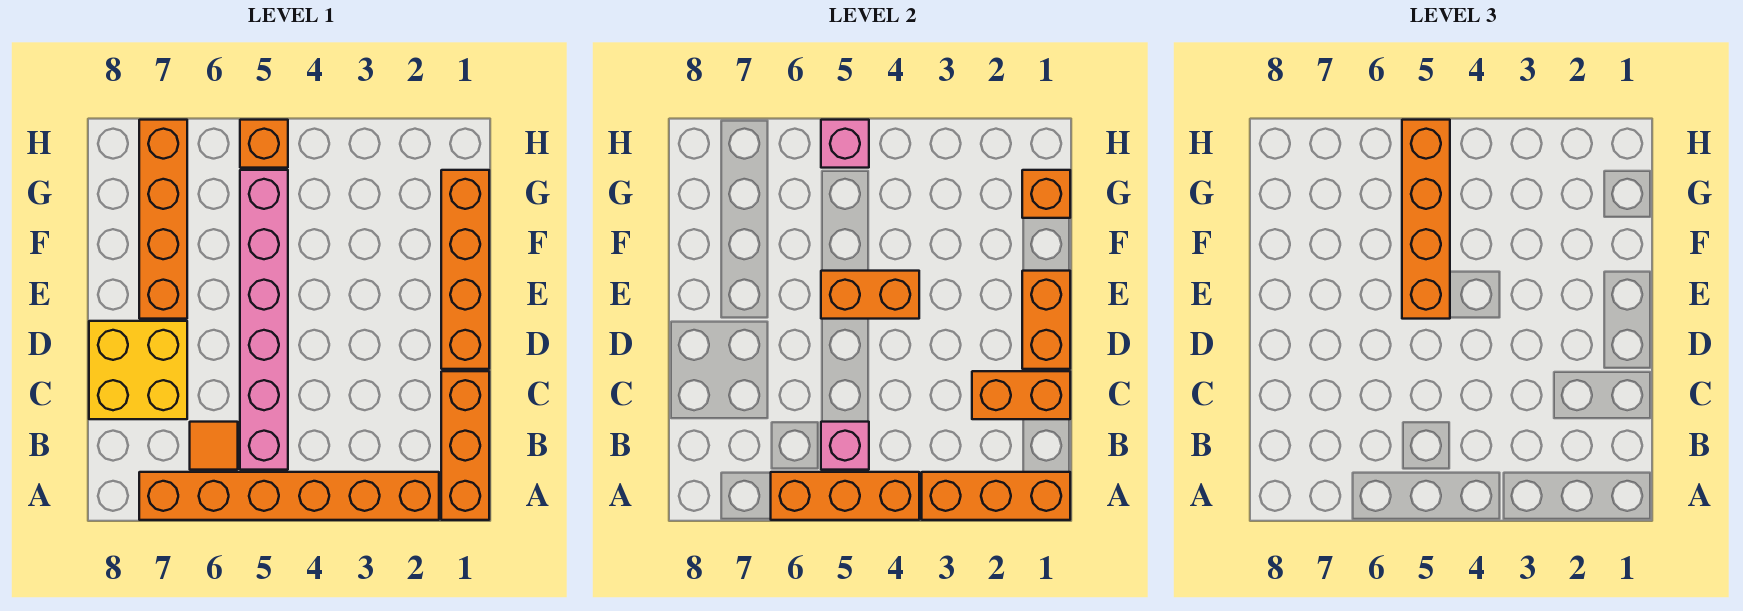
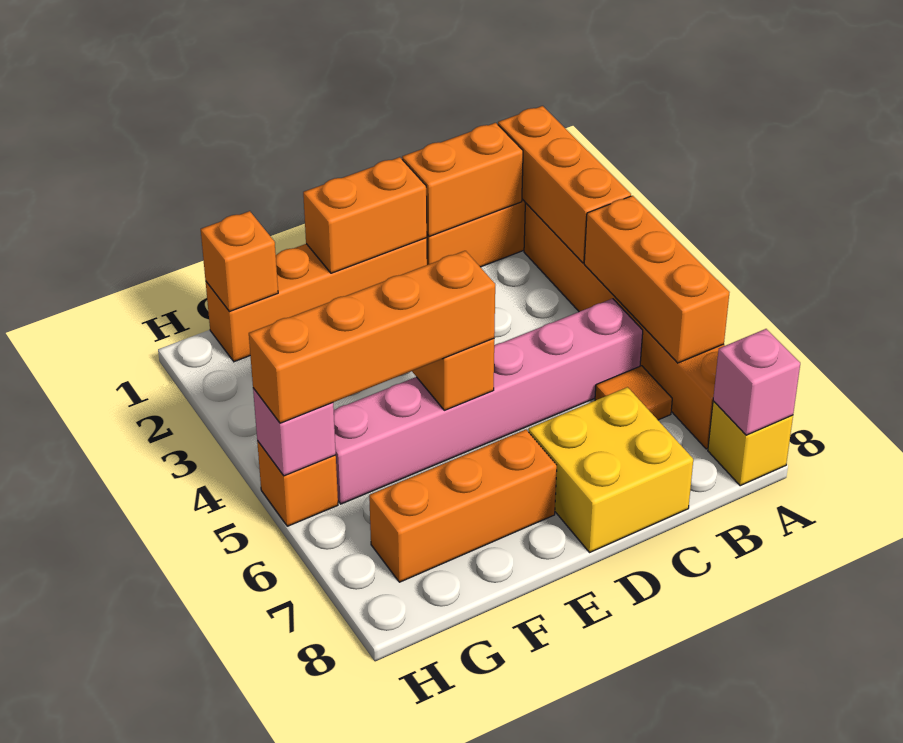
none -> yellow 1x1 brick [708,401,793,486]
pink 1x1 brick [821,422,869,470] -> pink 1x1 brick moved to [713,329,800,435]
orange 1x2 brick [972,371,1070,419] -> orange 1x2 brick turned to [402,123,523,236]
orange 1x4 brick [139,120,187,319] -> orange 1x3 brick [369,430,557,582]

